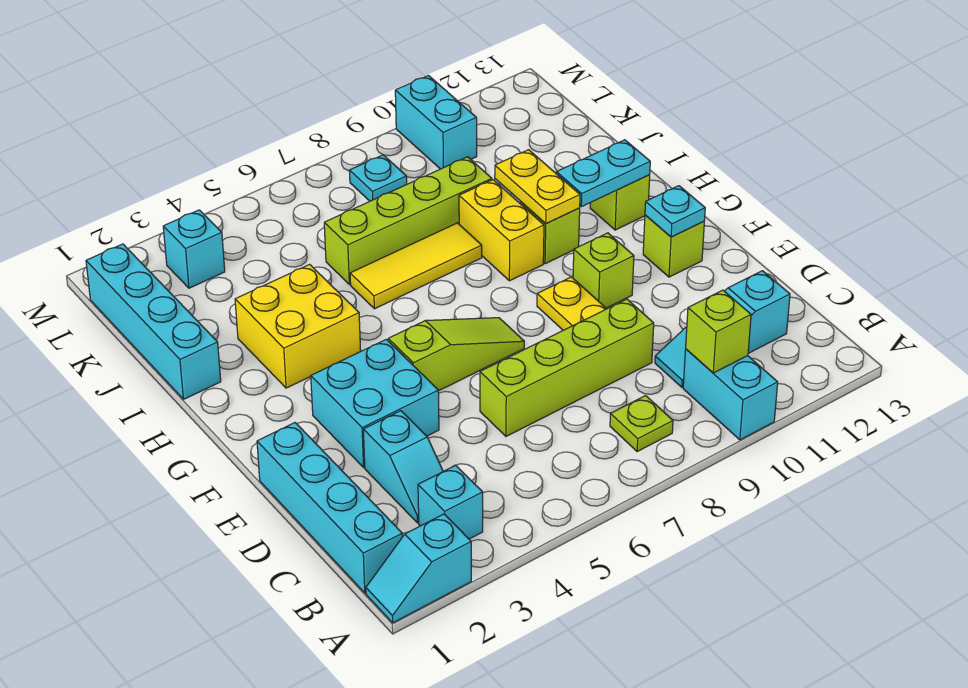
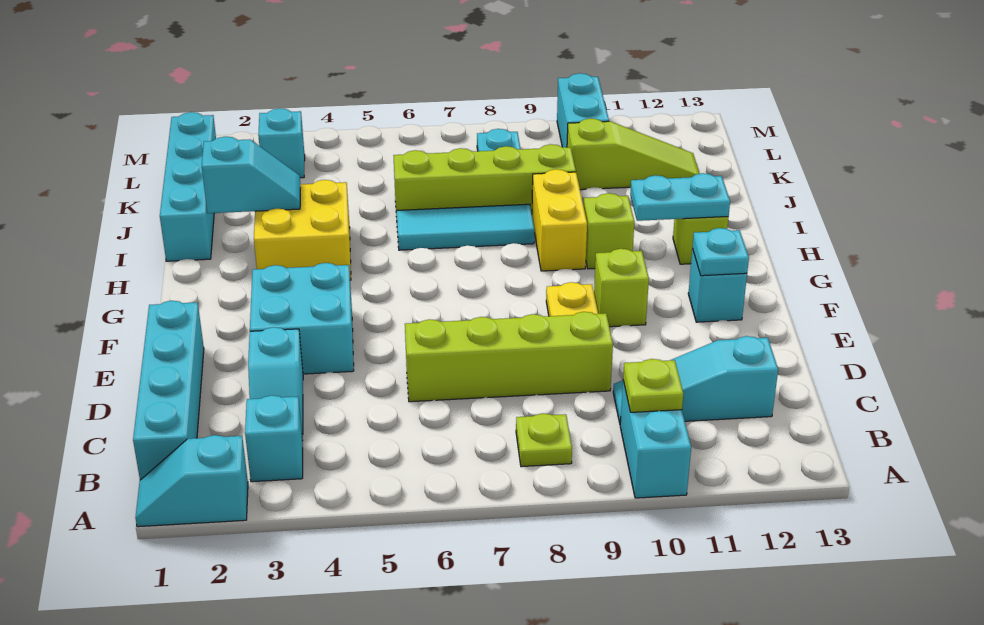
lime 1x1 brick [686,290,751,373] -> lime 1x1 plate [623,359,683,412]
lime 1x3 slope [388,318,524,391] -> lime 1x3 slope moved to [567,118,700,190]
lime 1x1 brick [643,215,704,277] -> cyan 1x1 brick [688,249,747,322]
yellow 1x2 plate [495,150,580,224] -> none
none -> cyan 1x2 slope [202,136,300,213]
yellow 1x3 tile [350,223,482,309] -> cyan 1x3 tile [396,204,534,250]

